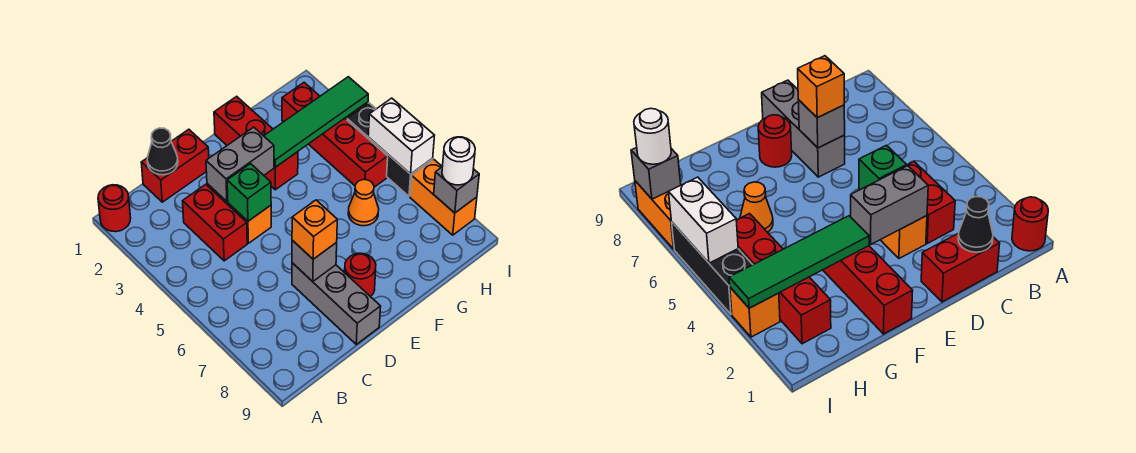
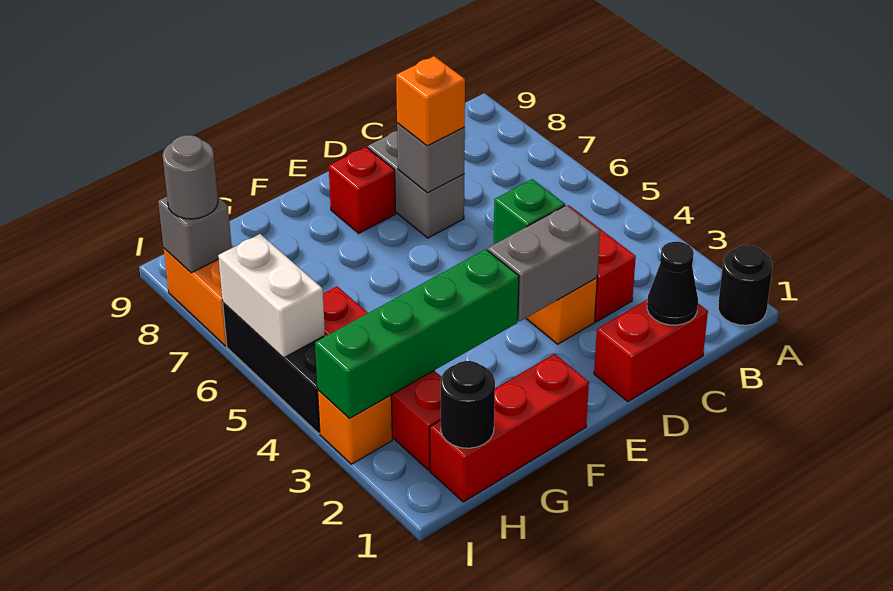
red 1x1 round brick [98,185,131,232] -> black 1x1 round brick [718,245,772,325]
grey 1x3 brick [292,263,381,344] -> grey 1x2 brick [368,131,464,238]
red 1x1 round brick [345,253,376,297] -> red 1x1 brick [329,147,396,233]
red 1x3 brick [214,96,298,190] -> red 1x3 brick turned to [430,354,589,502]
green 1x4 tile [264,77,368,167] -> green 1x4 brick [315,249,519,418]
orange 1x1 cone [348,180,379,226] -> none
none -> black 1x1 round brick [441,361,495,448]
white 1x1 round brick [442,137,475,185] -> grey 1x1 round brick [163,135,218,219]

